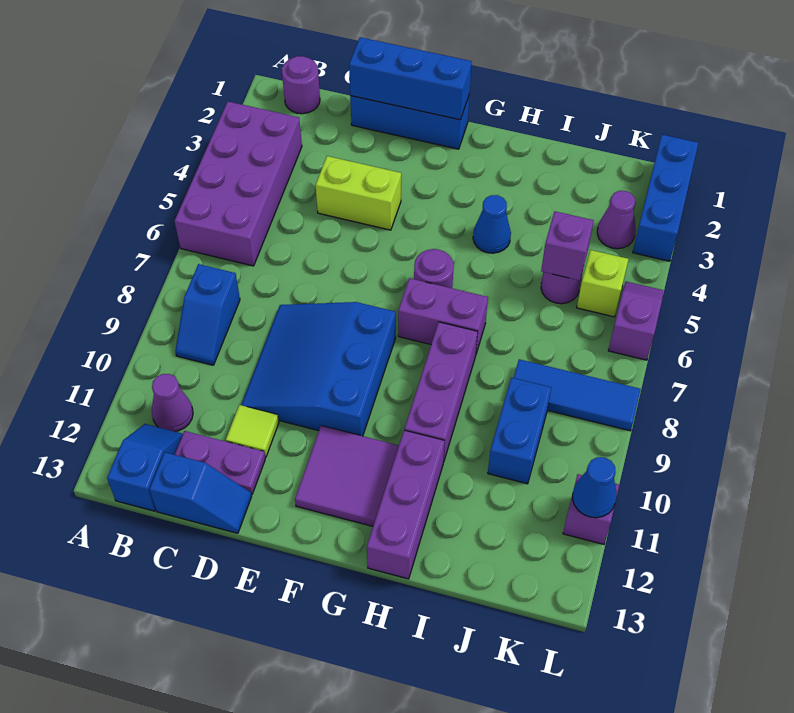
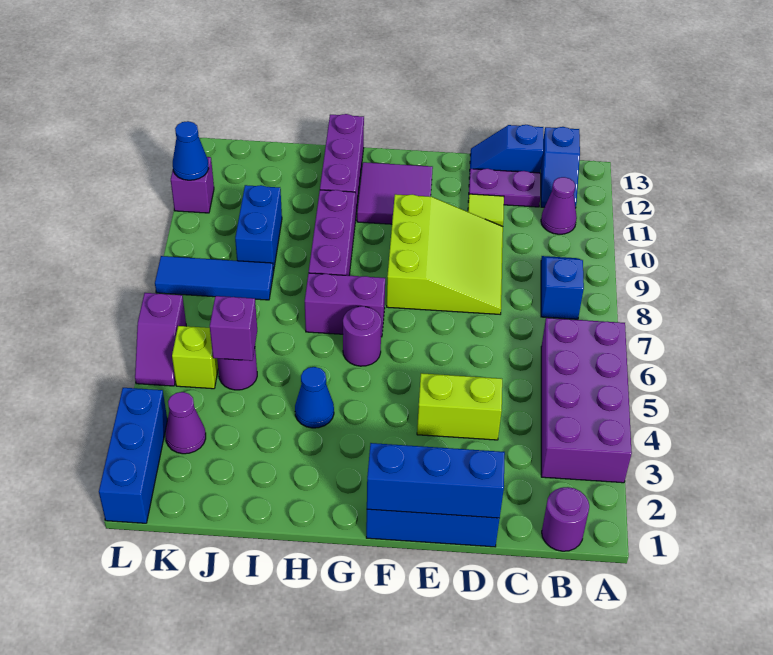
blue 3x3 slope [241,302,396,436] -> lime 3x3 slope [387,194,503,314]

